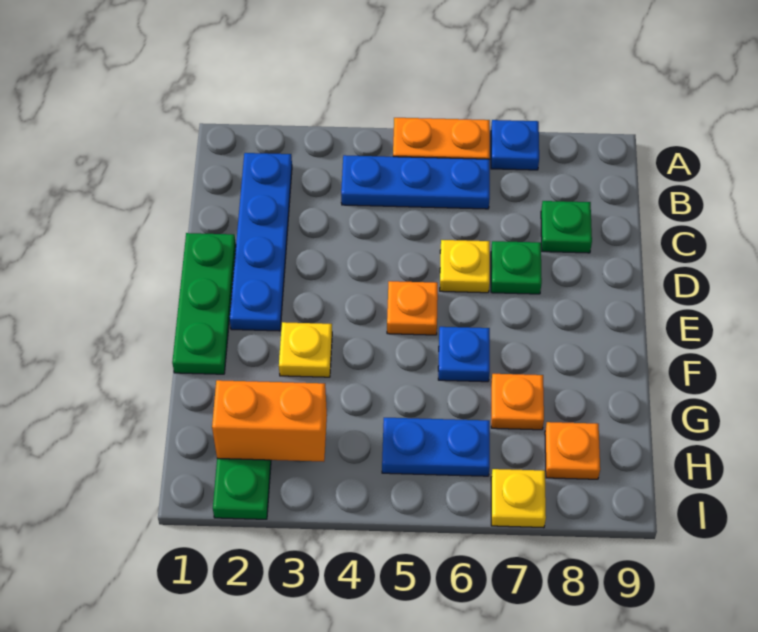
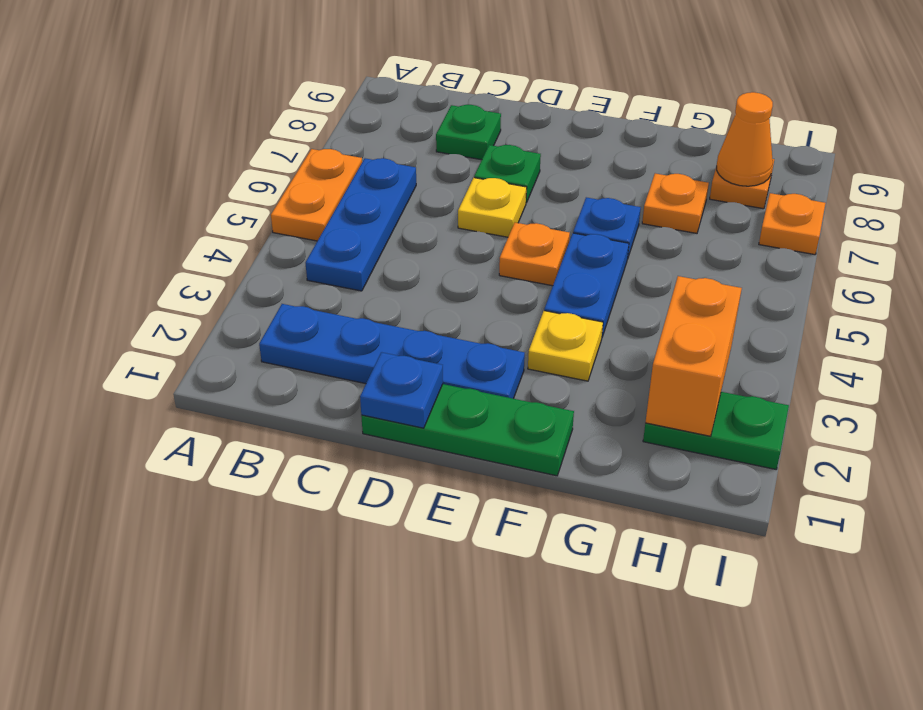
blue 1x1 plate [491,120,539,170] -> blue 1x1 plate moved to [360,352,443,428]
blue 1x2 plate [382,418,490,476] -> blue 1x2 plate moved to [544,233,629,337]
none -> orange 1x1 cone [717,92,773,186]
yellow 1x1 plate [491,469,546,528] -> orange 1x1 plate [759,193,826,255]

